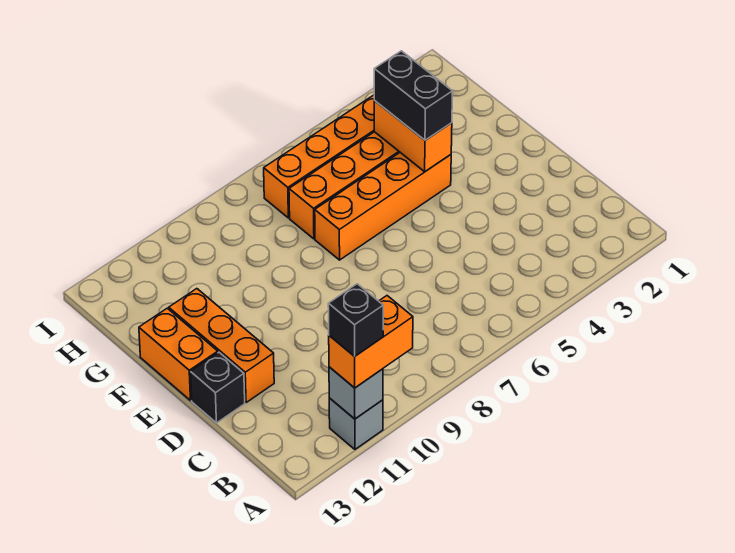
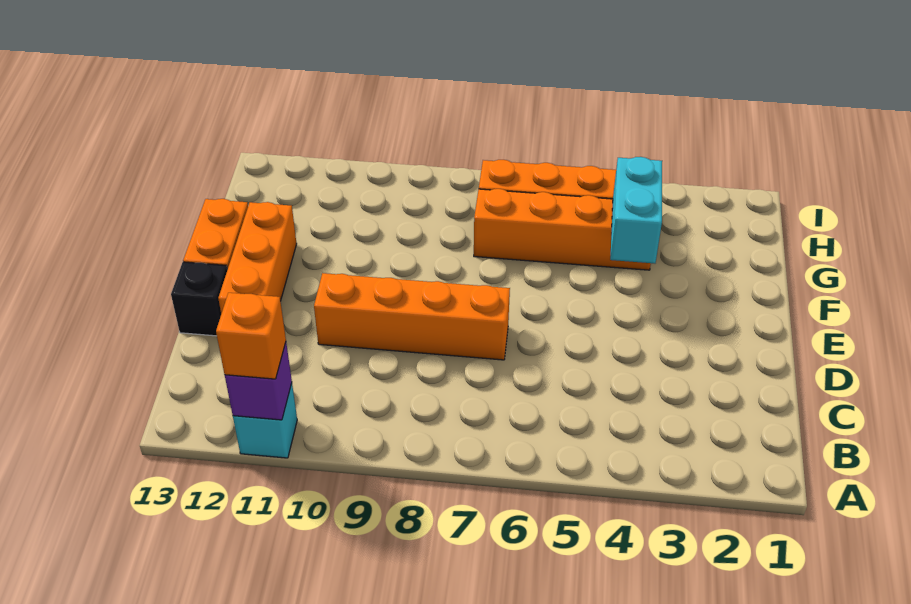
orange 1x2 brick [329,296,413,388] -> orange 1x1 brick [216,293,286,379]
grey 1x1 brick [329,398,383,449] -> cyan 1x1 brick [233,383,297,458]
grey 1x1 brick [329,367,383,419] -> purple 1x1 brick [225,343,292,420]
black 1x1 brick [328,284,383,356] -> none
orange 1x4 brick [315,153,451,260] -> orange 1x4 brick moved to [314,273,510,360]
orange 1x2 brick [374,101,452,172] -> cyan 1x2 brick [610,157,662,263]
black 1x2 brick [374,51,453,140] -> none

